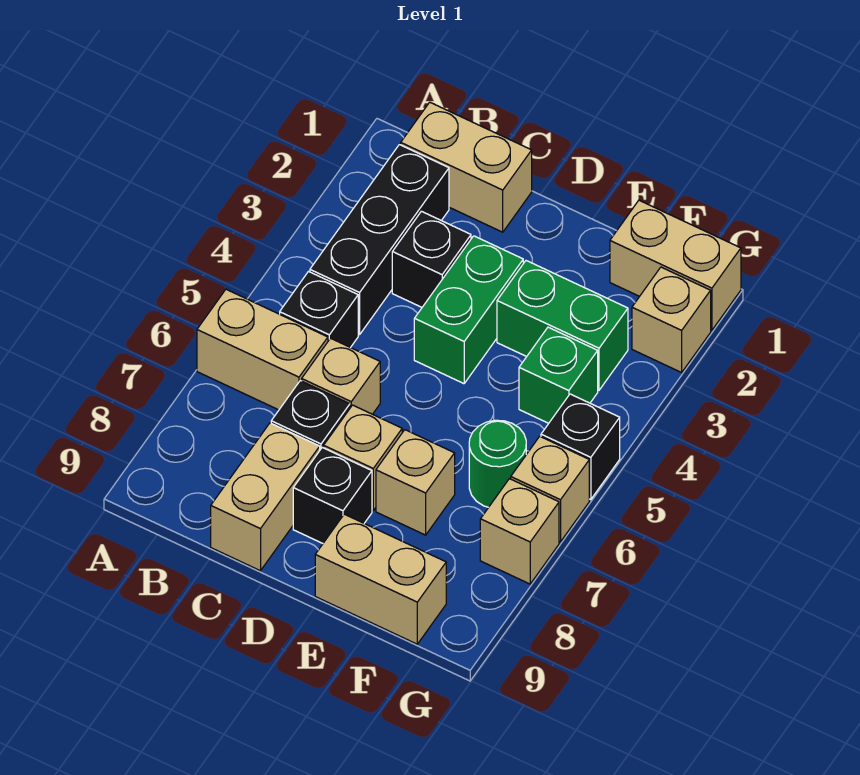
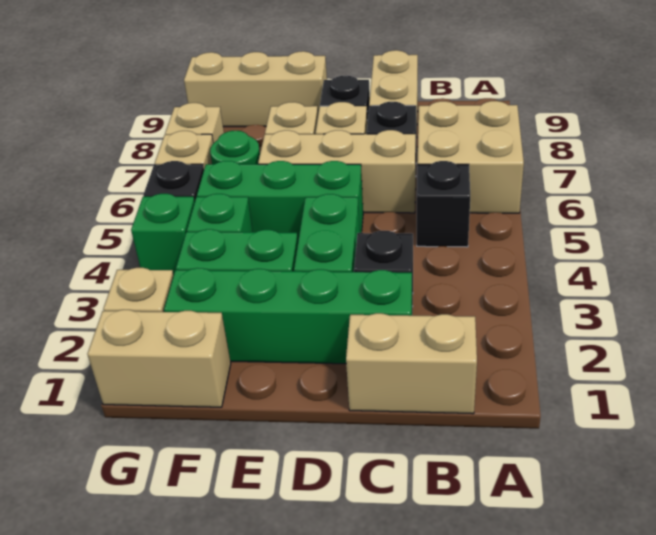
tan 1x2 brick [197,289,328,410] -> tan 2x2 brick [417,101,524,213]
black 1x3 brick [310,145,449,335] -> none
none -> green 1x4 brick [164,268,412,364]
tan 1x1 brick [302,338,380,414] -> tan 1x3 brick [258,130,416,213]
none -> green 1x3 brick [197,161,363,240]
tan 1x2 brick [315,514,446,644] -> tan 1x3 brick [184,51,327,127]
none -> green 1x1 brick [131,194,195,275]

